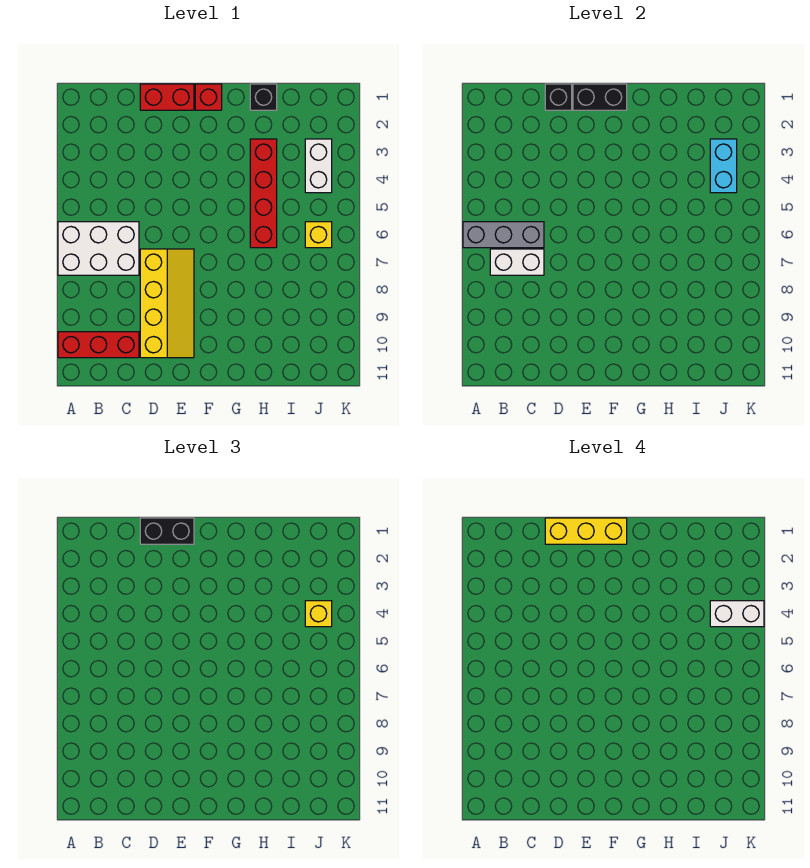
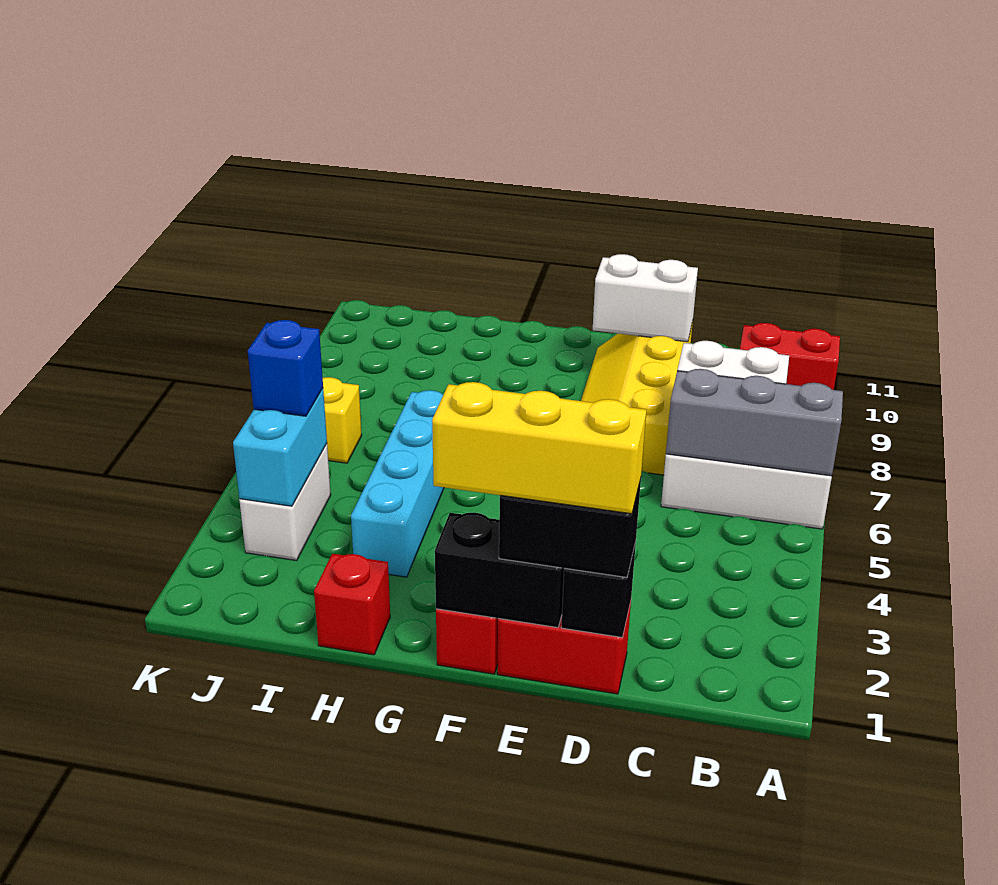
red 1x3 brick [58,332,139,358] -> red 1x2 brick [740,323,840,390]
black 1x1 brick [250,84,277,110] -> red 1x1 brick [314,554,390,655]
red 1x4 brick [250,139,277,248] -> cyan 1x4 brick [351,390,444,577]
yellow 1x1 brick [305,601,332,627] -> blue 1x1 brick [248,320,323,416]
white 1x2 brick [710,601,764,627] -> white 1x2 brick moved to [593,254,698,342]

